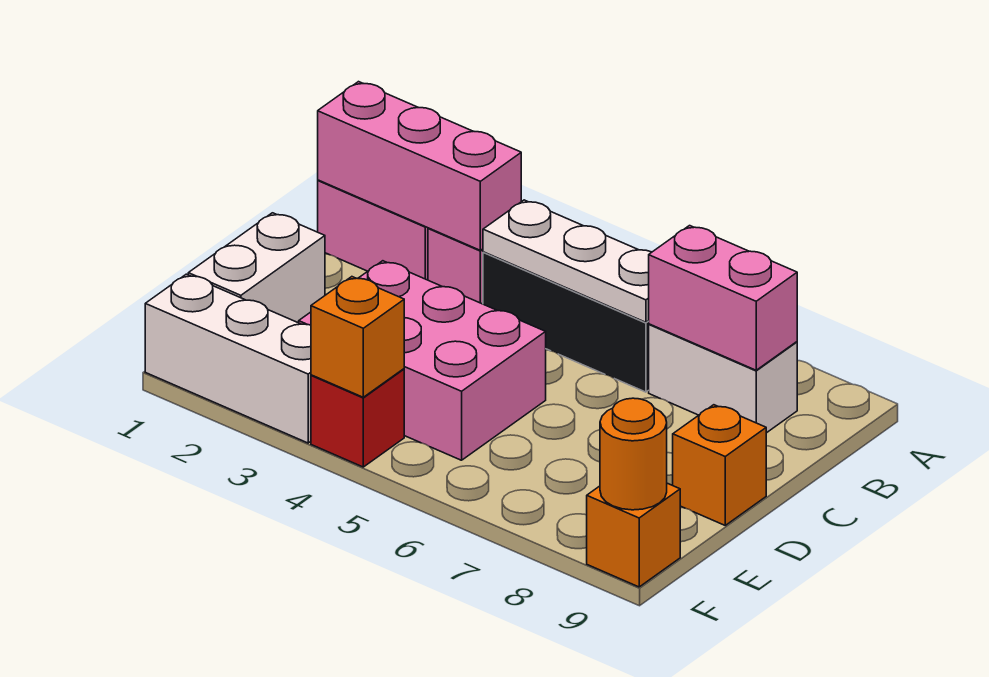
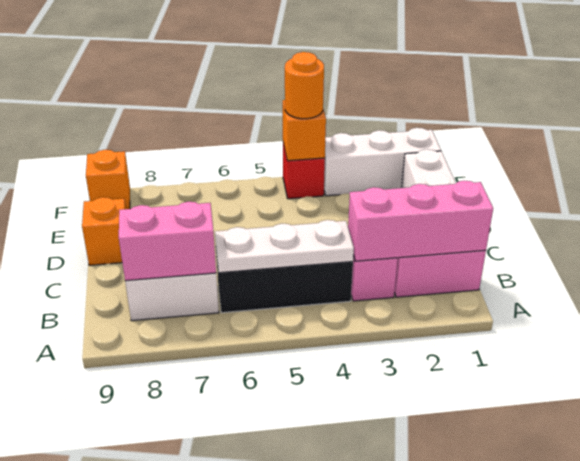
pink 2x3 brick [299,261,546,460] -> none
orange 1x1 round brick [600,398,667,510] -> orange 1x1 round brick moved to [285,52,324,119]

